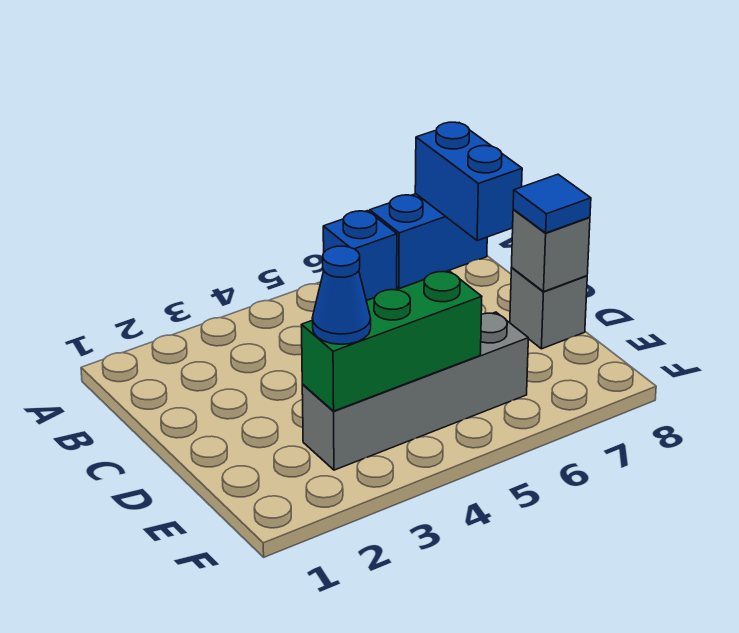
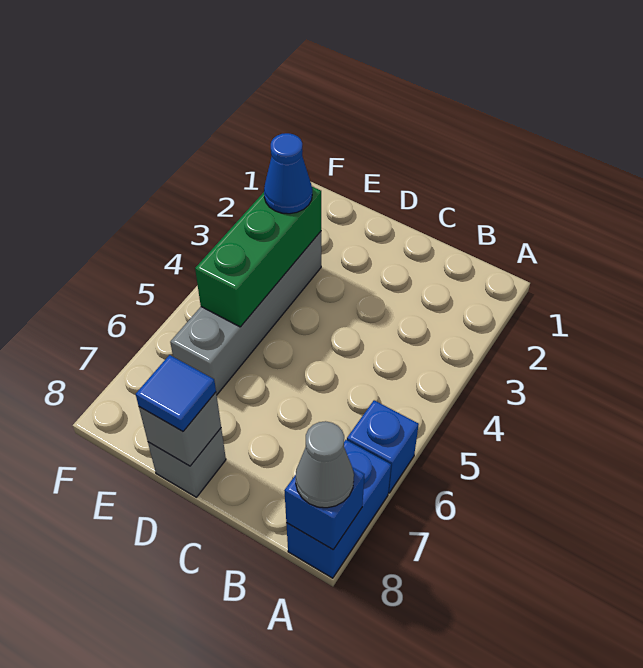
blue 1x2 brick [415,122,522,241] -> blue 1x1 brick [284,467,364,550]
none -> grey 1x1 cone [295,421,354,508]

